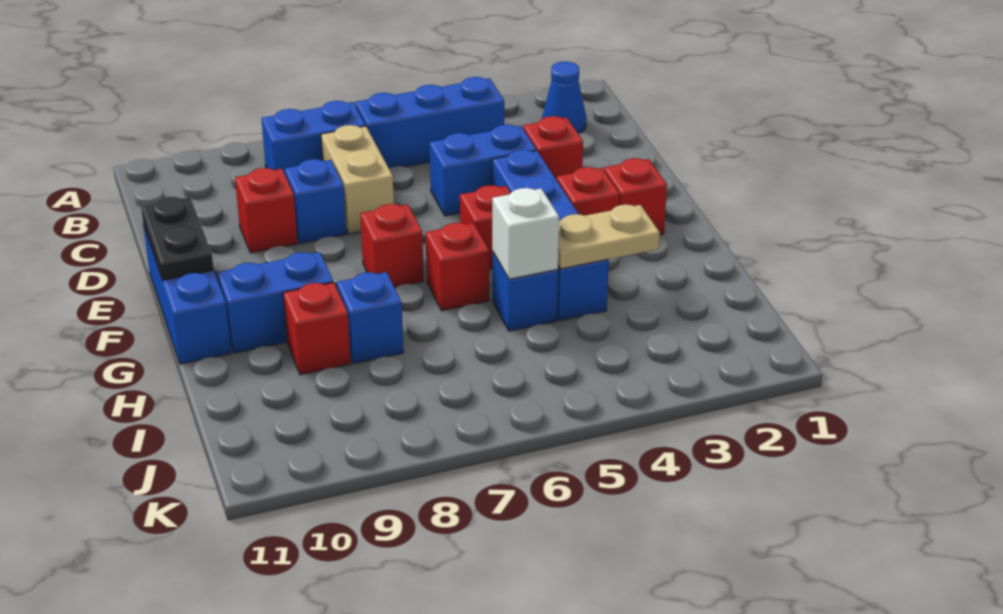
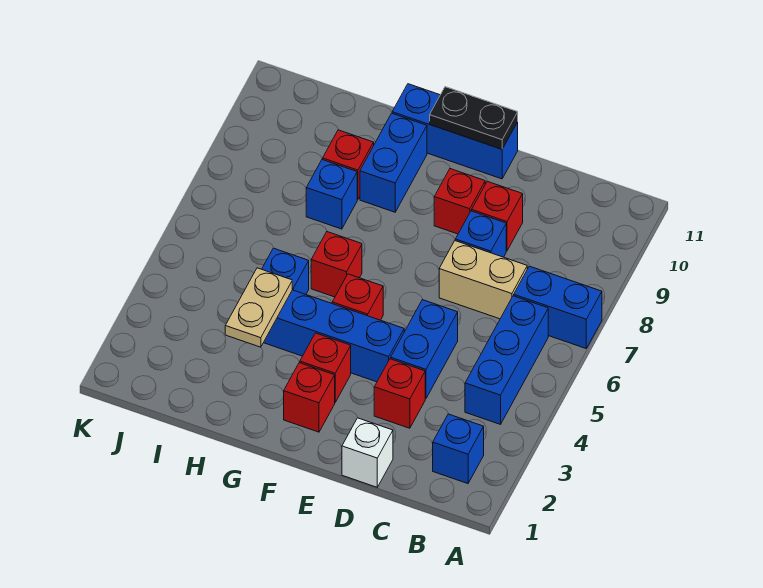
blue 1x1 cone [542,62,586,133] -> blue 1x1 brick [433,414,484,484]
blue 1x2 brick [261,101,365,174] -> blue 1x2 brick turned to [514,266,602,348]
red 1x1 brick [360,204,424,287] -> red 1x1 brick moved to [434,169,485,234]
white 1x1 brick [492,188,559,279] -> white 1x1 brick moved to [342,418,393,487]

